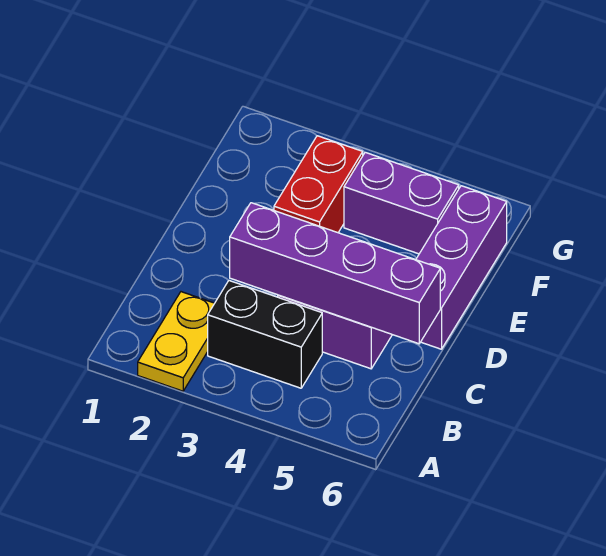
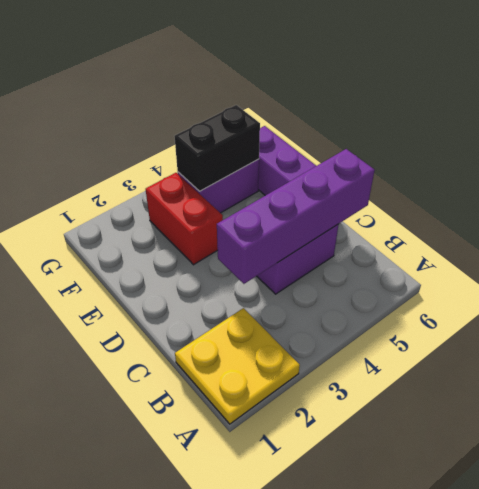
yellow 1x2 plate [138,292,215,391] -> yellow 2x2 plate [175,308,300,424]
black 1x2 brick [208,281,322,388] -> black 1x2 brick moved to [174,105,260,191]

